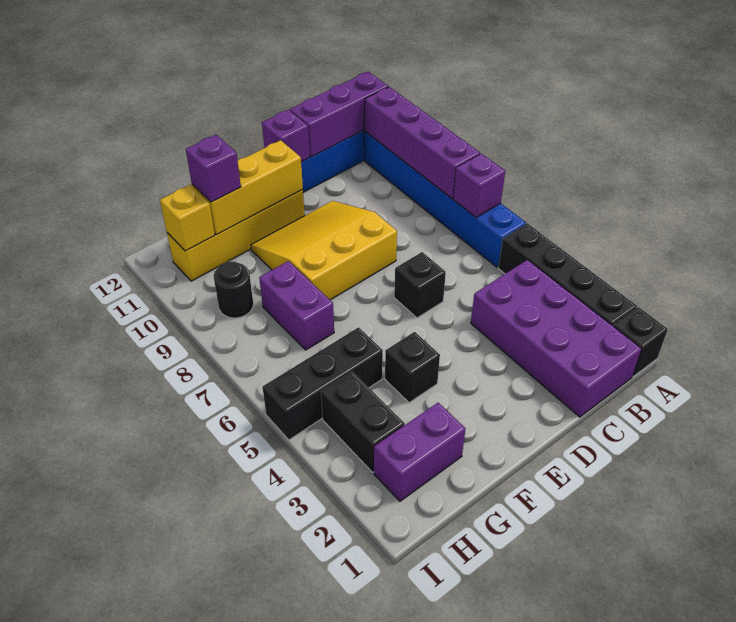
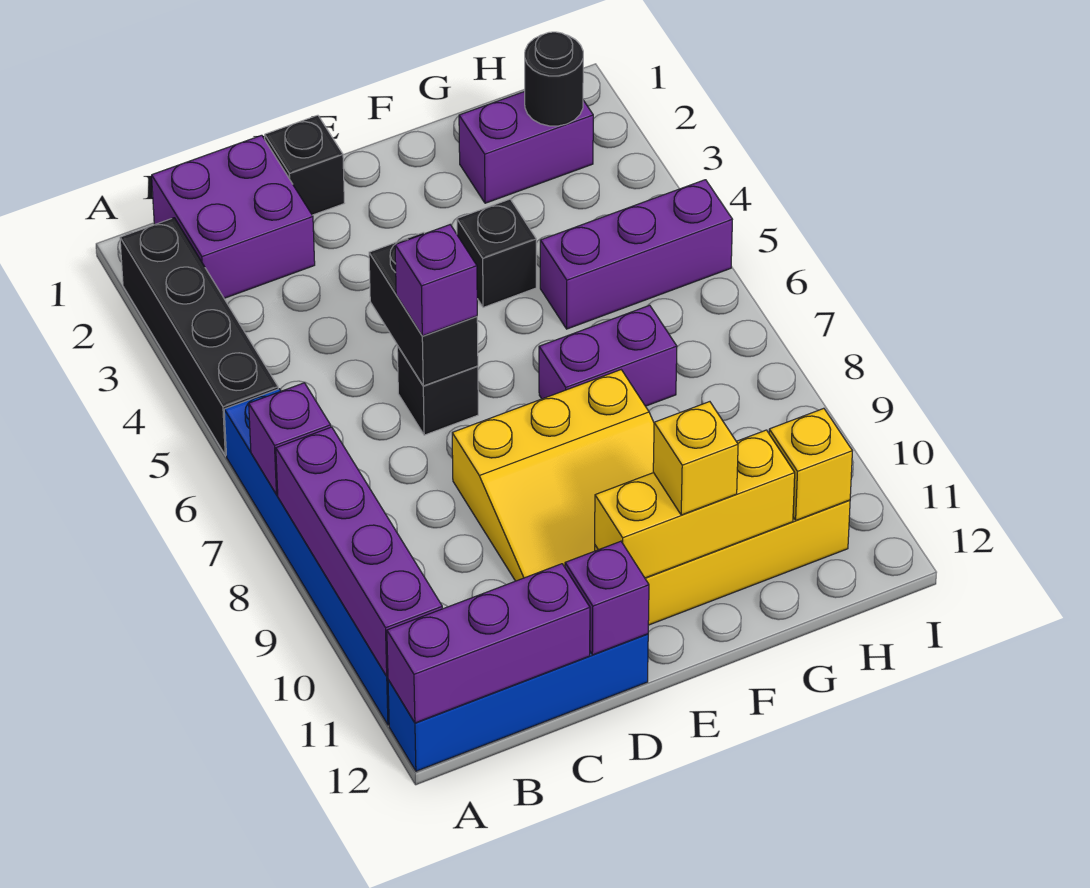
black 1x1 brick [614,307,668,376] -> black 1x1 brick moved to [265,115,344,215]
purple 2x4 brick [471,260,642,417] -> purple 2x2 brick [152,135,315,298]
none -> yellow 1x1 brick [653,402,738,515]
black 1x3 brick [262,327,383,440] -> purple 1x3 brick [540,180,732,329]
purple 1x2 brick [259,261,334,350] -> purple 1x2 brick turned to [539,305,677,406]
purple 1x1 brick [186,135,241,202] -> purple 1x1 brick moved to [395,225,477,336]
black 1x2 brick [321,372,405,472] -> black 1x2 brick moved to [369,232,478,386]
black 1x1 round brick [214,261,254,318] -> black 1x1 round brick moved to [525,32,583,126]

